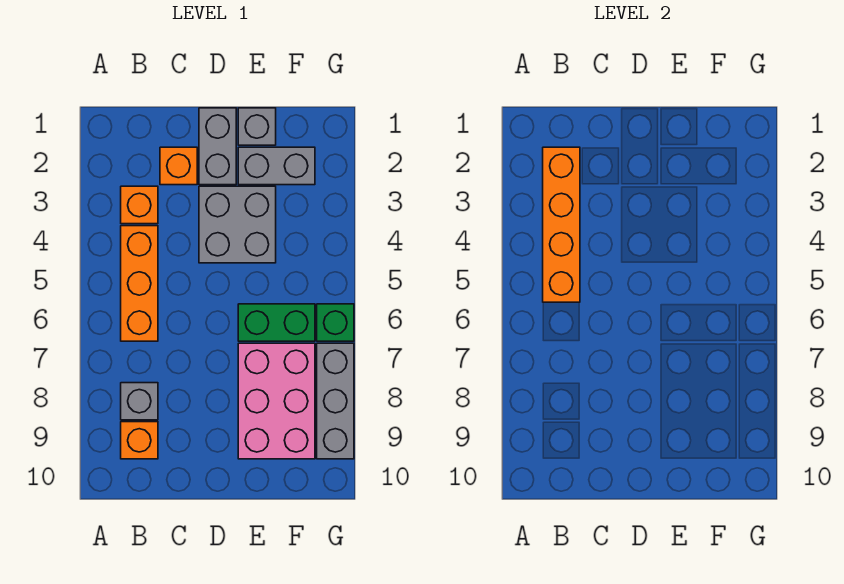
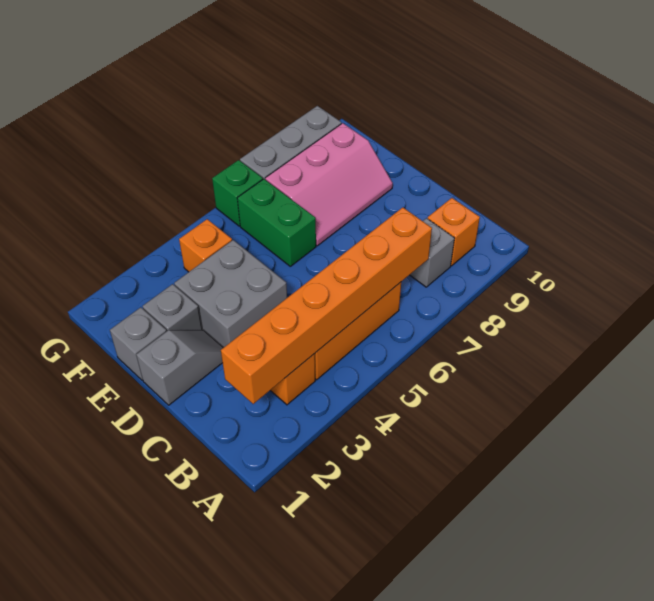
orange 1x4 brick [543,147,580,302] -> orange 1x6 brick [221,207,432,404]
orange 1x1 brick [160,147,197,185] -> orange 1x1 brick moved to [179,219,232,272]
grey 1x2 brick [199,108,236,185] -> grey 1x2 slope [136,330,223,405]
grey 1x2 brick [238,147,315,185] -> grey 1x1 brick [143,284,202,331]
pink 2x3 brick [238,343,315,459] -> pink 2x3 slope [265,123,393,246]

